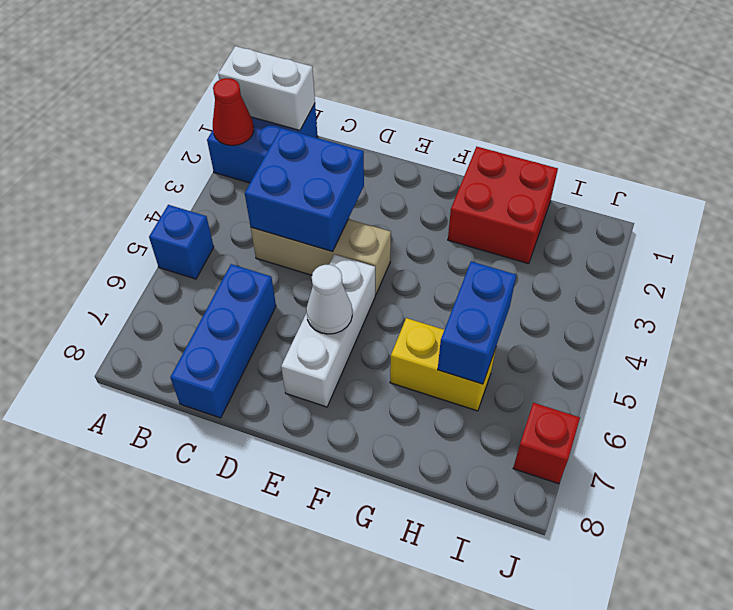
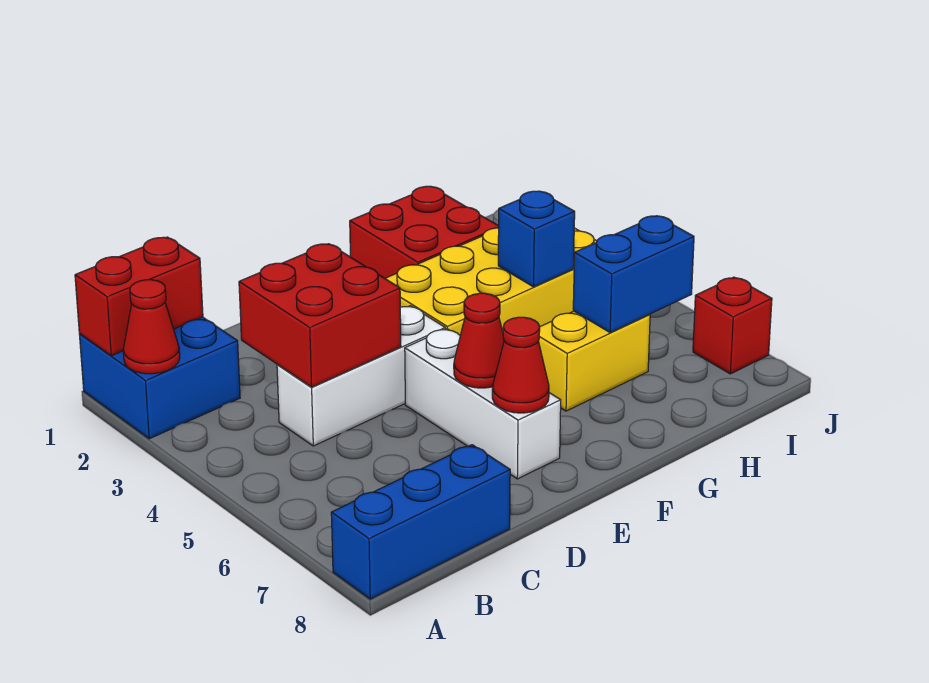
white 1x2 brick [218,46,315,130] -> red 1x2 brick [75,237,203,356]
blue 1x1 brick [149,205,214,279] -> blue 1x1 brick moved to [498,191,575,287]
blue 2x2 brick [245,128,364,252] -> red 2x2 brick [239,244,401,387]
tan 1x3 brick [251,219,391,295] -> white 1x3 brick [277,306,445,446]
blue 1x3 brick [170,264,276,418] -> blue 1x3 brick turned to [331,445,510,599]
white 1x1 cone [306,265,352,334] -> red 1x1 cone [454,293,504,388]
none -> red 1x1 cone [492,317,549,413]
none -> yellow 2x4 brick [385,228,597,335]
blue 1x2 brick [438,261,516,384] -> blue 1x2 brick turned to [573,216,694,332]

